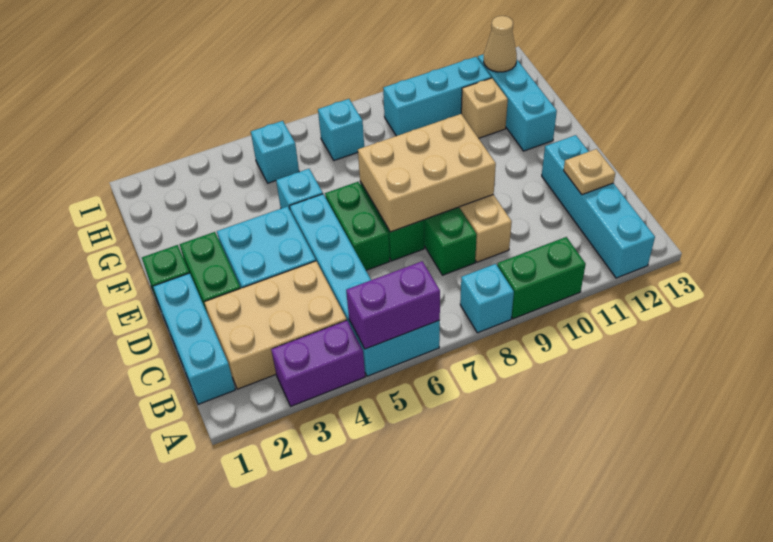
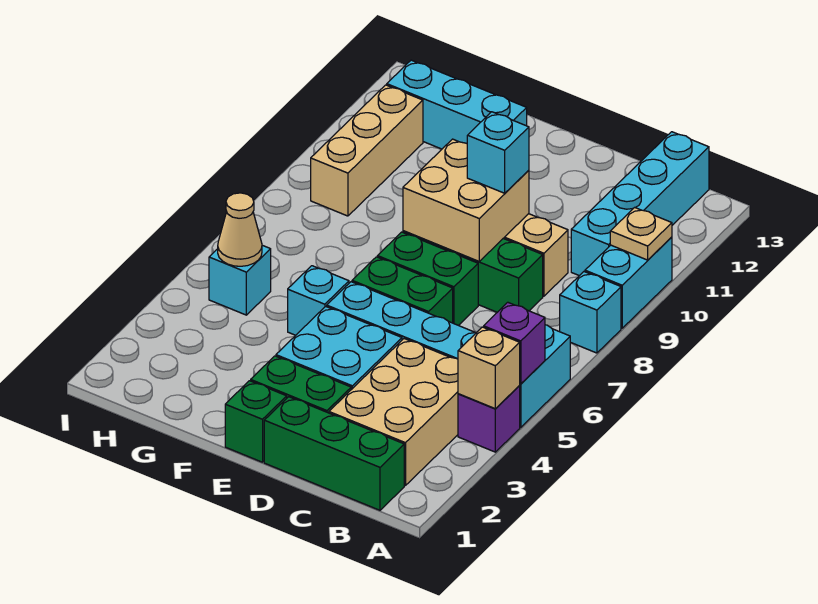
purple 1x2 brick [271,320,365,406] -> purple 1x1 brick [458,386,520,452]
purple 1x2 brick [346,261,440,349] -> purple 1x1 brick [484,302,545,384]
green 1x2 brick [497,237,586,319] -> cyan 1x2 brick [585,237,672,328]
cyan 1x4 brick [542,135,655,278] -> cyan 1x4 brick turned to [571,132,709,276]
cyan 1x3 brick [153,273,235,404] -> green 1x3 brick [264,397,404,510]
tan 1x1 plate [564,149,615,195] -> tan 1x1 plate moved to [610,207,672,260]
tan 2x3 brick [358,114,496,232] -> tan 2x2 brick [403,139,529,261]
tan 1x1 brick [461,78,508,138] -> tan 1x1 brick moved to [458,327,520,408]
cyan 1x1 brick [318,99,364,160] -> cyan 1x1 brick moved to [467,112,529,193]
cyan 1x3 brick [383,57,491,136] -> tan 1x3 brick [311,85,423,216]
tan 1x1 cone [484,16,517,72] -> tan 1x1 cone moved to [218,193,262,266]

